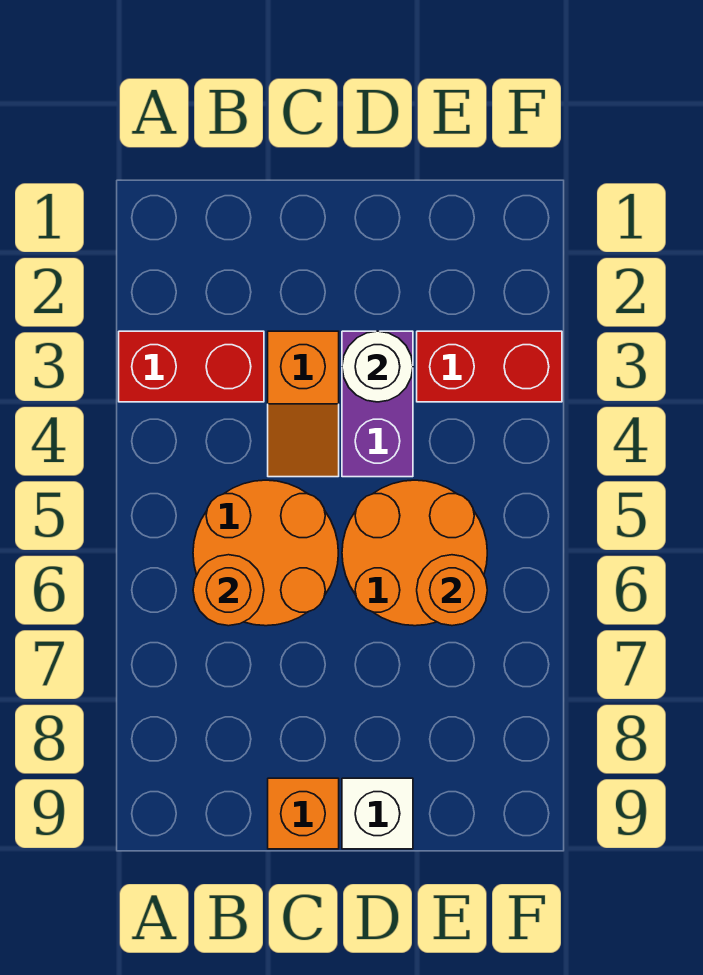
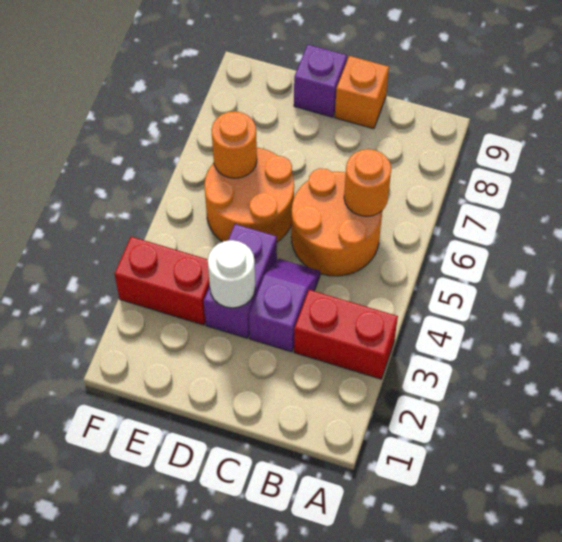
orange 1x2 slope [268,331,339,477] -> purple 1x2 slope [249,259,320,352]
white 1x1 brick [342,778,413,849] -> purple 1x1 brick [294,44,347,117]

